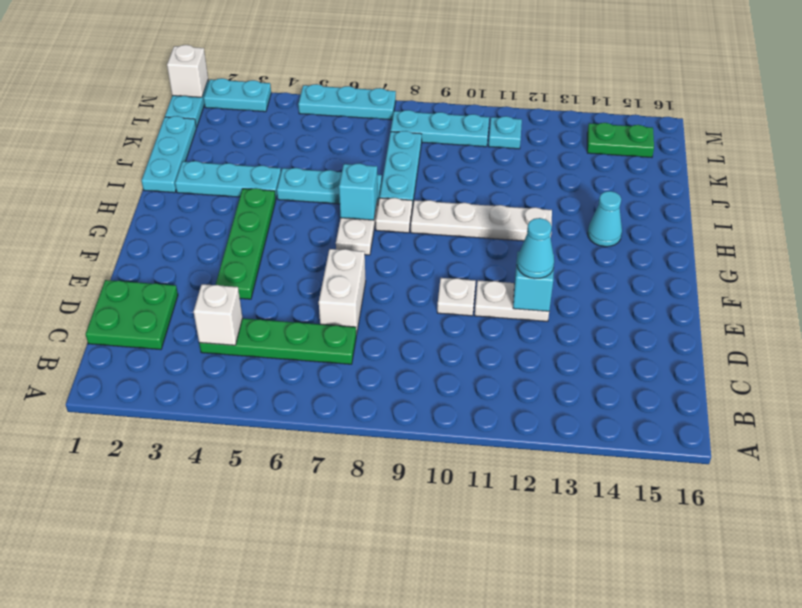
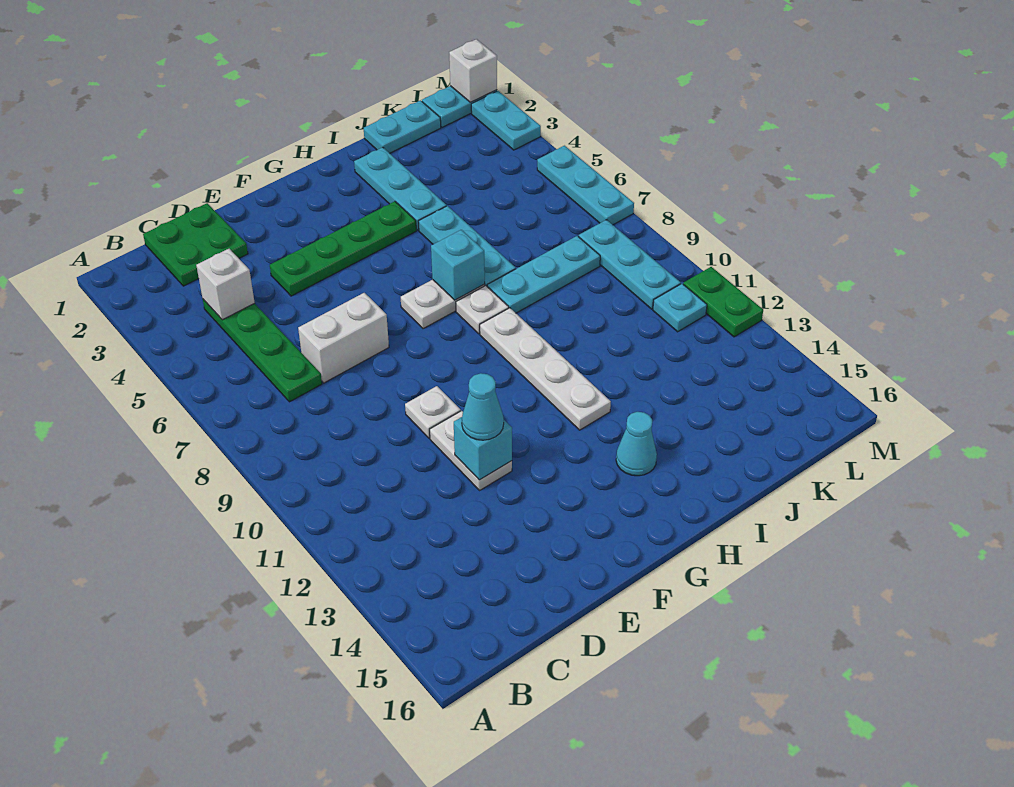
cyan 1x3 plate [142,116,197,193] -> cyan 1x2 plate [364,100,441,153]
green 1x2 plate [587,123,654,157] -> green 1x2 plate moved to [683,267,763,337]

